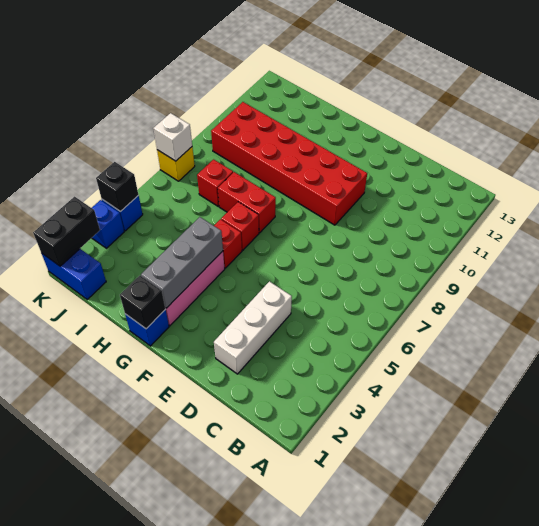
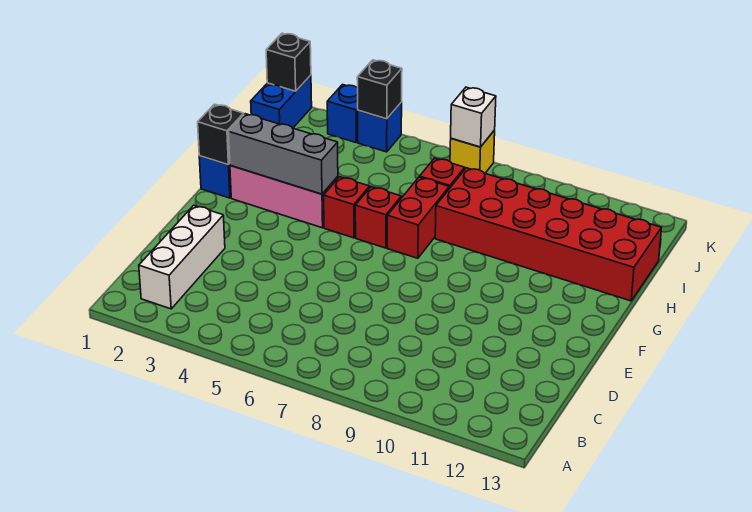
white 1x3 brick [214,281,292,374] -> white 1x3 brick turned to [139,205,225,309]
red 2x6 brick [211,102,367,225] -> red 2x6 brick turned to [435,168,661,301]
black 1x2 brick [33,197,100,266] -> black 1x1 brick [266,33,311,91]

